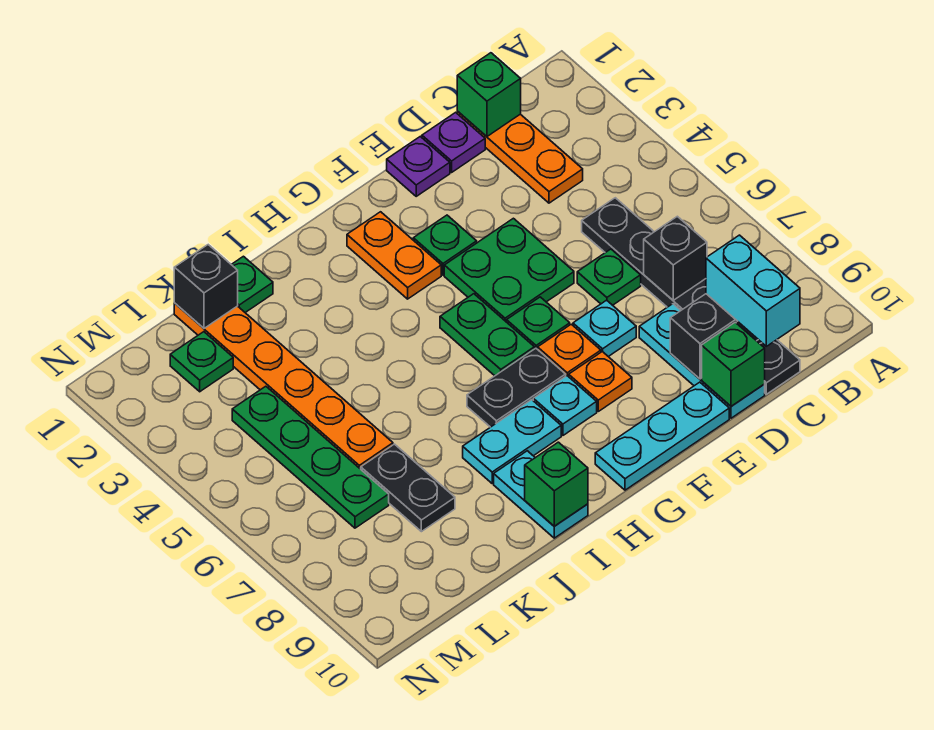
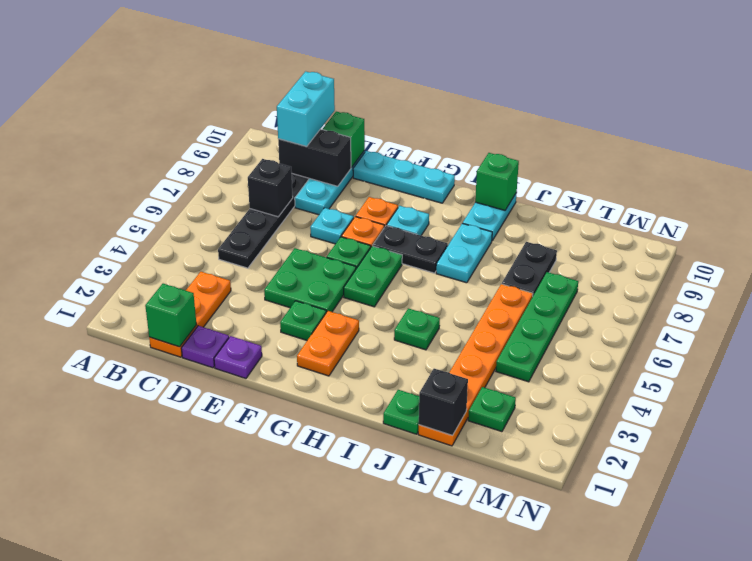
green 1x1 plate [577,249,641,305] -> green 1x1 plate moved to [394,308,440,350]
cyan 1x2 plate [463,400,561,483] -> cyan 1x2 plate turned to [436,223,492,283]

